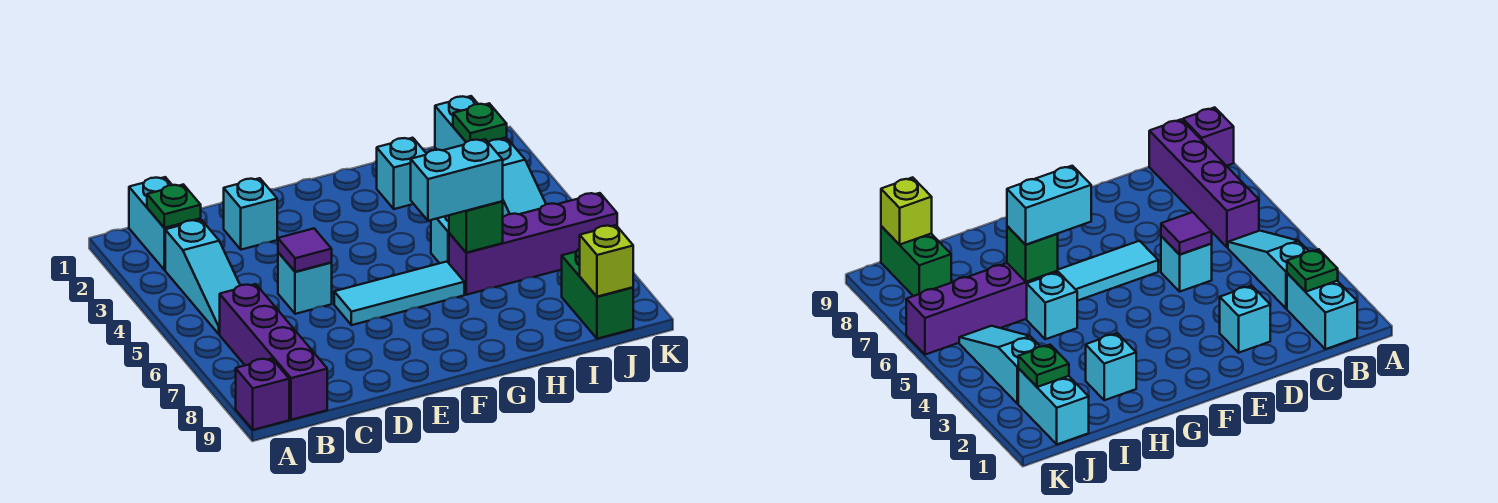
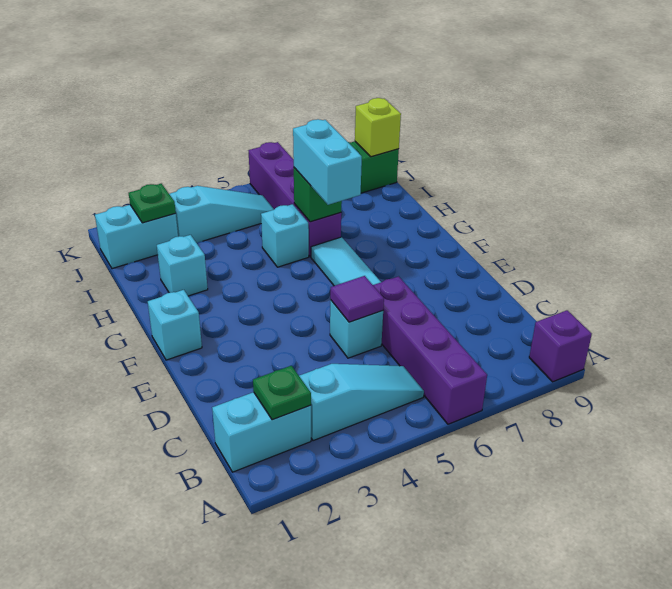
purple 1x4 brick [220,284,327,420] -> purple 1x4 brick turned to [373,276,487,424]
cyan 1x1 brick [224,178,277,250] -> cyan 1x1 brick moved to [148,290,202,360]

